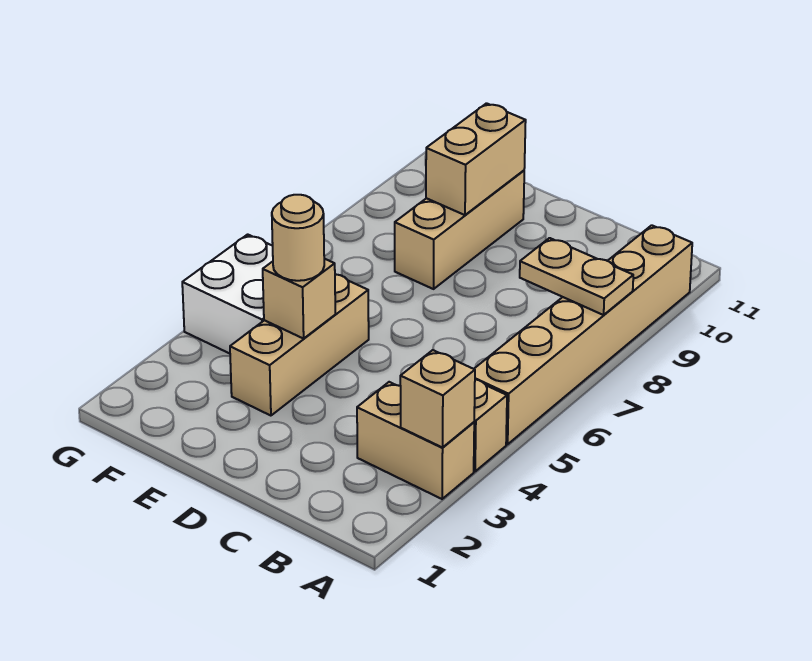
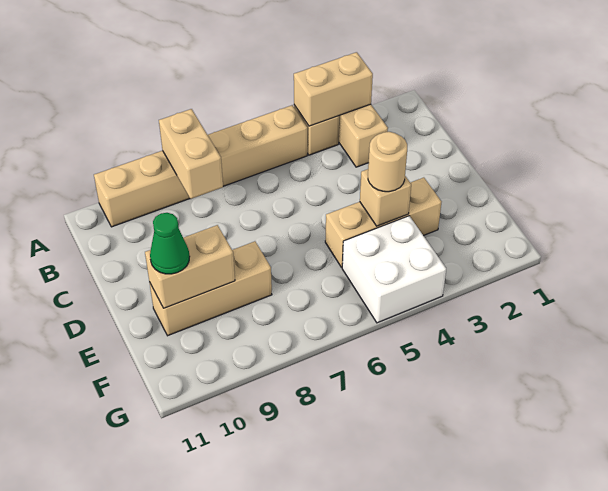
tan 1x1 brick [400,350,475,448] -> tan 1x2 brick [294,52,373,126]
tan 1x2 plate [520,238,633,315] -> tan 1x2 brick [159,109,223,199]
none -> green 1x1 cone [150,213,190,274]

